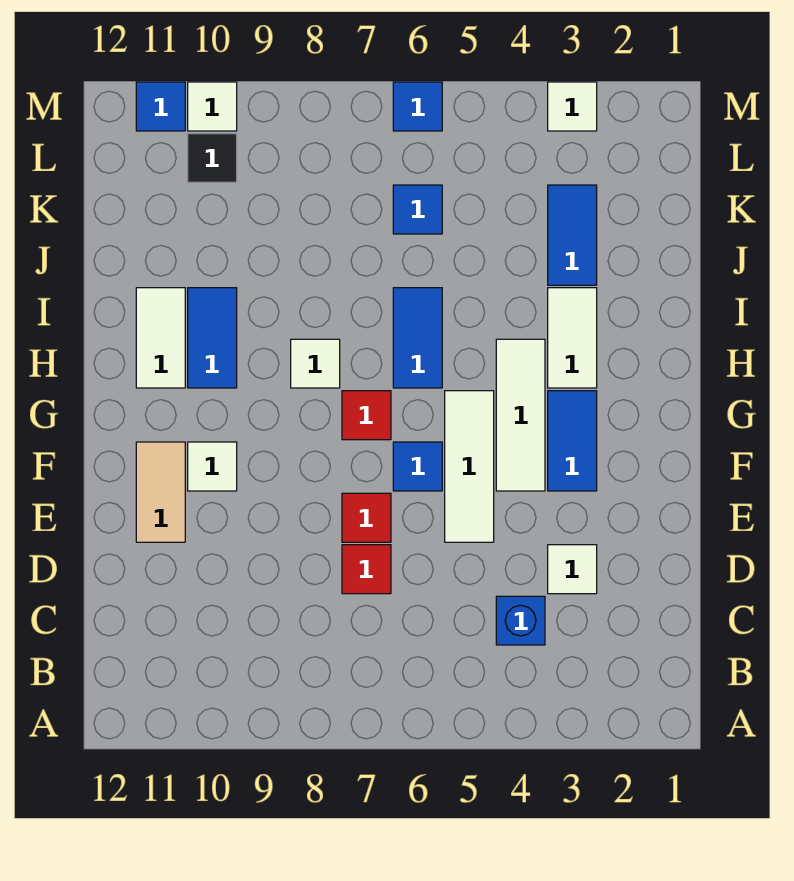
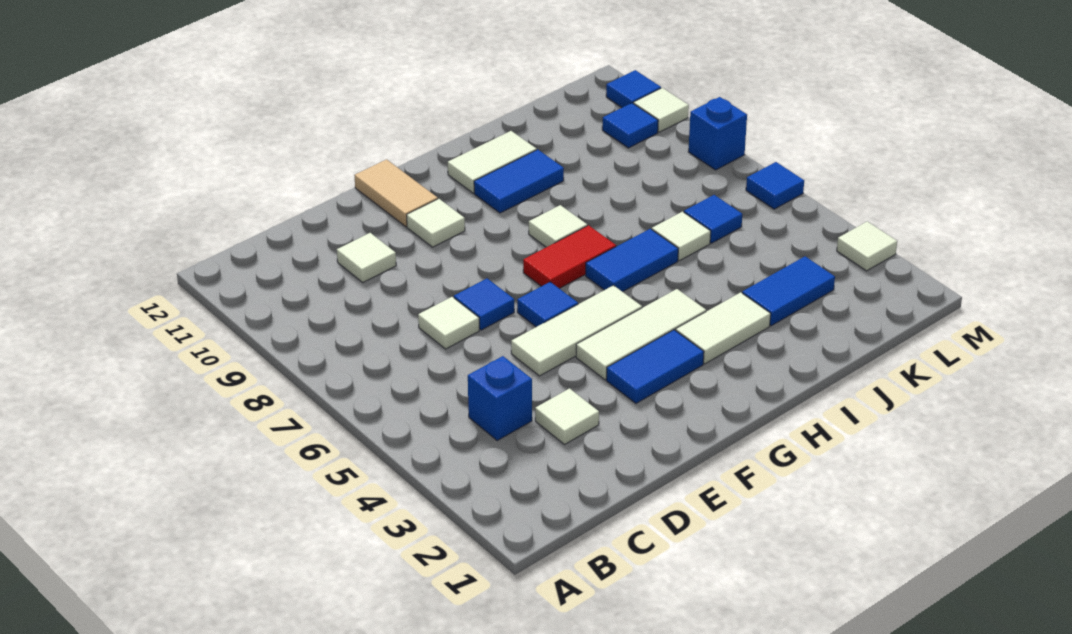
red 1x1 tile [342,545,391,594] -> white 1x1 tile [418,297,479,349]
none -> white 1x1 tile [337,233,396,282]
red 1x1 tile [342,493,391,542] -> blue 1x1 tile [454,279,514,330]
tan 1x2 tile [136,442,185,542] -> tan 1x2 tile turned to [354,159,438,227]
red 1x1 tile [342,391,391,440] -> red 1x2 tile [523,225,616,288]
none -> white 1x1 tile [652,212,711,261]
black 1x1 tile [188,134,237,182] -> blue 1x1 tile [602,103,658,148]
none -> blue 1x1 brick [688,97,747,170]

